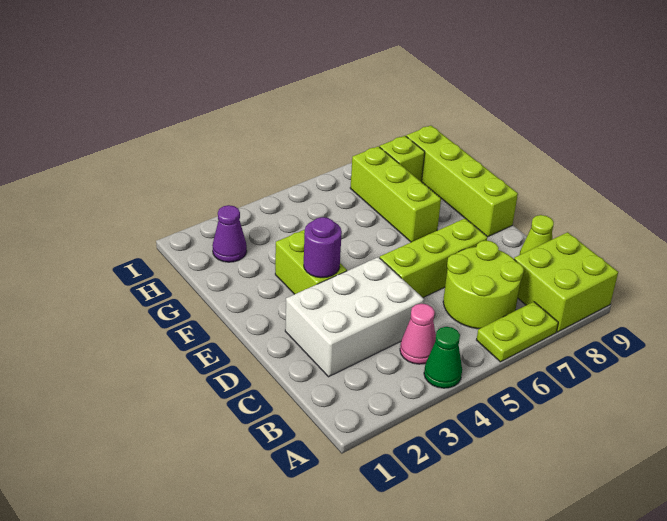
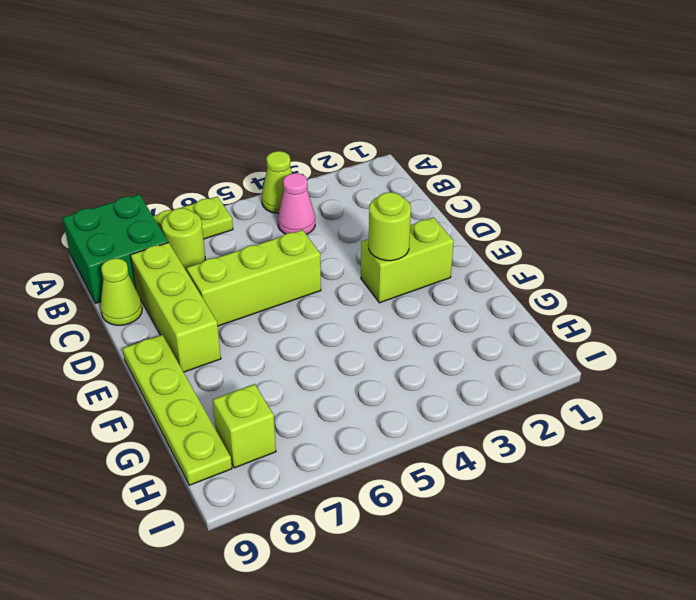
green 1x1 cone [424,327,462,388] -> lime 1x1 cone [262,151,292,213]
lime 2x2 brick [514,232,618,332] -> green 2x2 brick [63,194,168,303]
lime 2x2 round brick [443,241,524,329] -> lime 1x1 round brick [162,208,205,272]
white 2x3 brick [285,257,424,377] -> none
lime 1x2 brick [275,230,347,294] -> lime 1x2 brick turned to [361,217,454,303]
purple 1x1 round brick [304,217,342,278] -> lime 1x1 round brick [369,192,411,261]
lime 1x4 brick [406,126,518,237] -> lime 1x4 plate [122,335,232,485]
lime 1x3 brick [350,146,441,242] -> lime 1x3 brick moved to [130,242,221,372]
purple 1x1 cone [212,205,247,262] -> none

